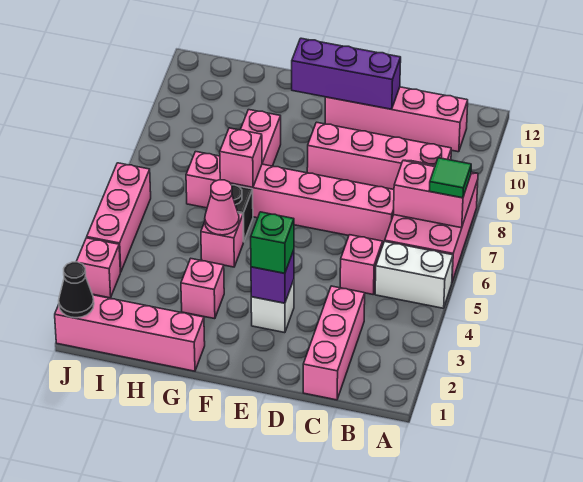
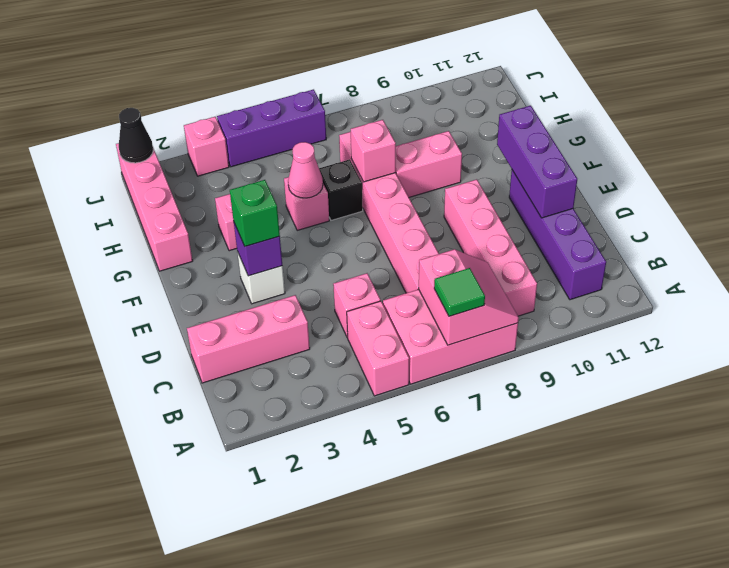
white 1x2 brick [375,241,453,308] -> pink 1x2 brick [347,301,409,396]
pink 1x4 brick [325,87,468,152] -> purple 1x4 brick [509,170,606,300]
pink 1x3 brick [87,163,151,272] -> purple 1x3 brick [217,89,326,167]

